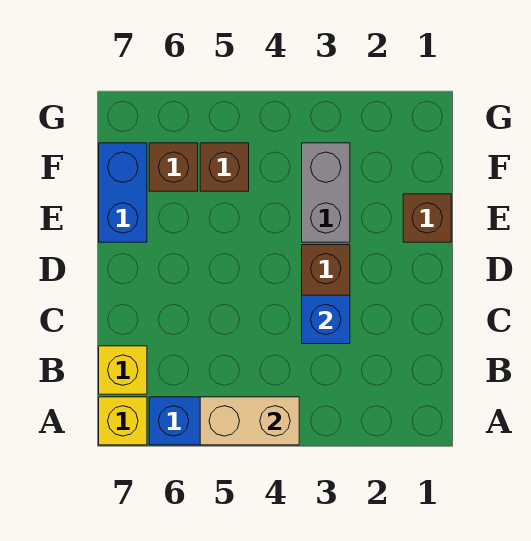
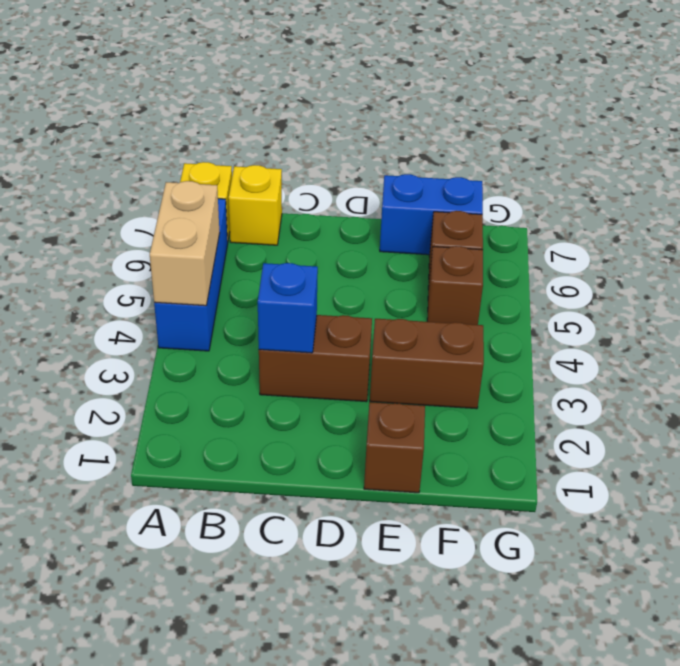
grey 1x2 brick [302,143,350,242] -> brown 1x2 brick [370,319,484,409]

